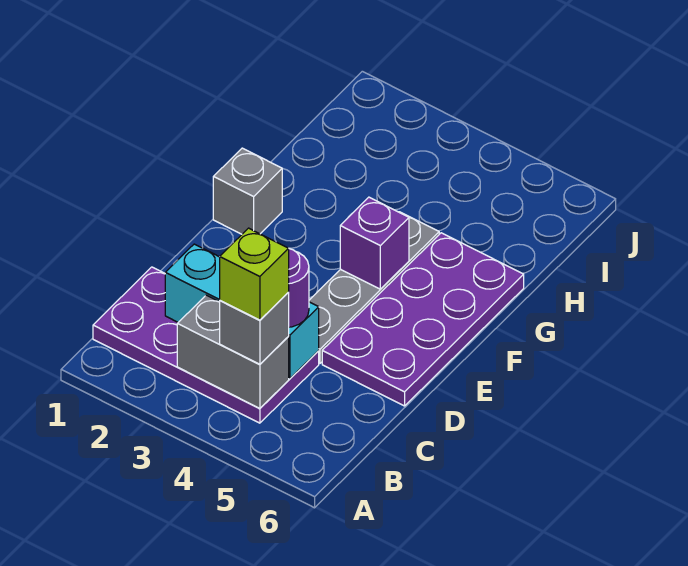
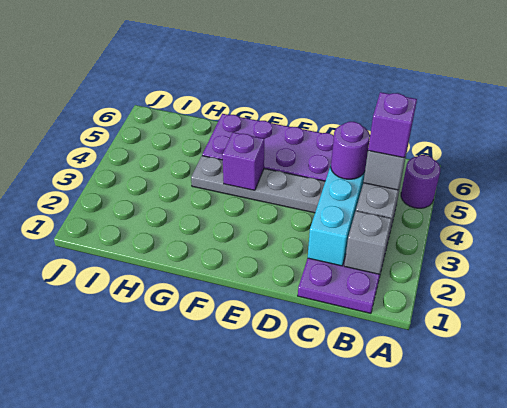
none -> purple 1x1 round brick [401,155,440,208]
lime 1x1 brick [220,228,289,320] -> purple 1x1 brick [368,92,417,158]
grey 1x1 brick [213,148,282,234] -> grey 1x1 brick moved to [344,211,392,274]

